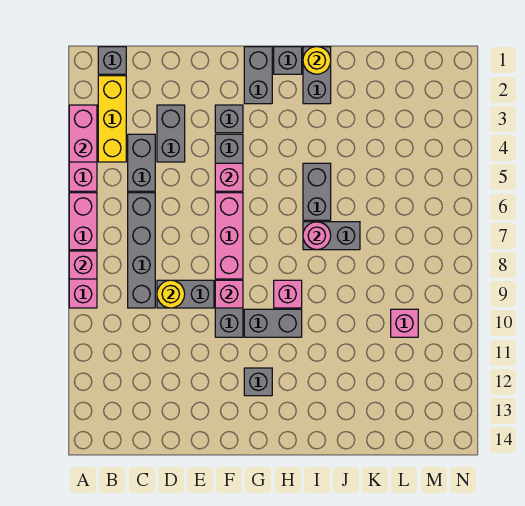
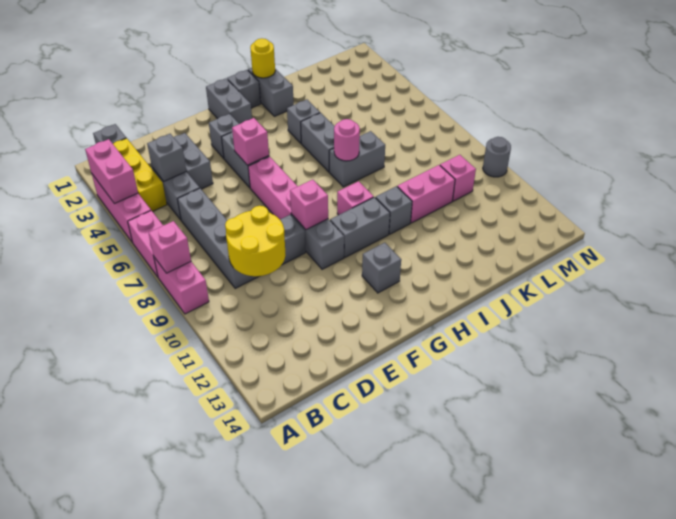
none -> grey 1x1 brick [147,134,186,181]
yellow 1x1 round brick [157,280,185,308] -> yellow 2x2 round brick [225,206,285,276]
none -> grey 1x1 brick [287,99,320,143]
none -> grey 1x1 brick [376,186,412,234]
none -> pink 1x2 brick [397,165,455,223]
none -> grey 1x1 round brick [483,137,511,177]

